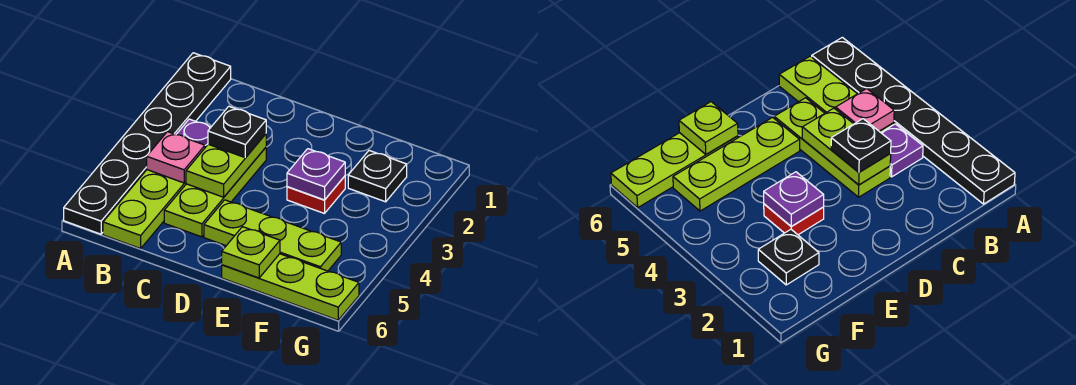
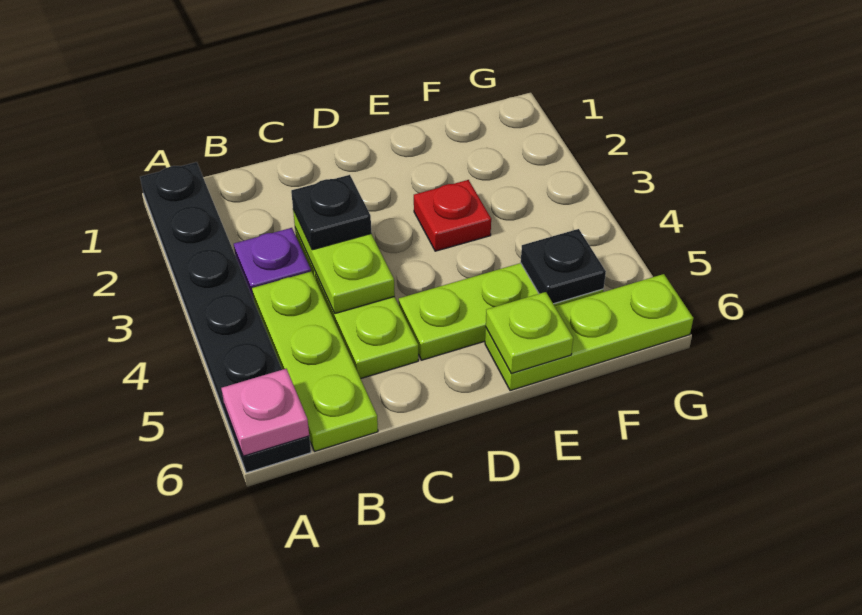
pink 1x1 plate [147,132,205,183] -> pink 1x1 plate moved to [221,369,309,456]
purple 1x1 plate [287,149,345,200] -> none
black 1x1 plate [348,151,407,202] -> black 1x1 plate moved to [521,229,606,304]

